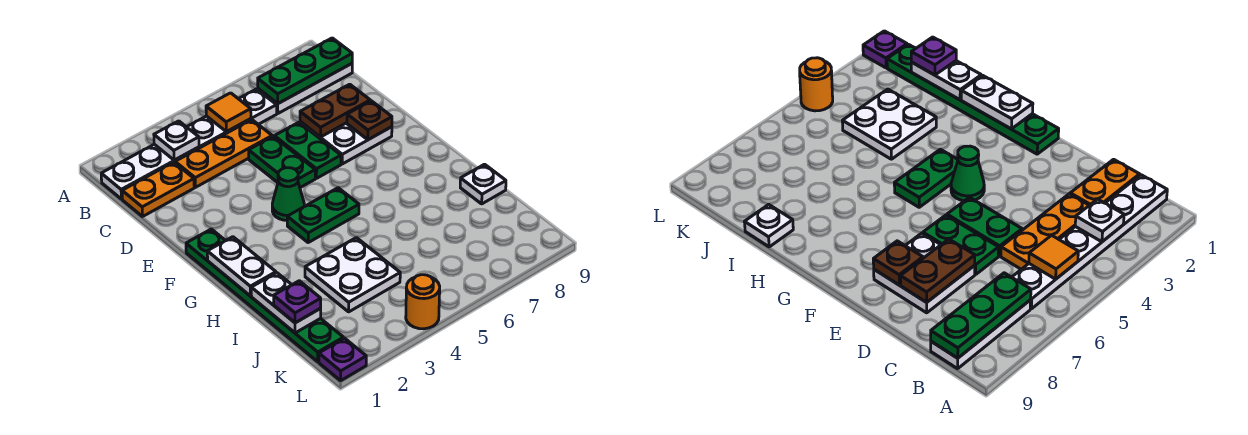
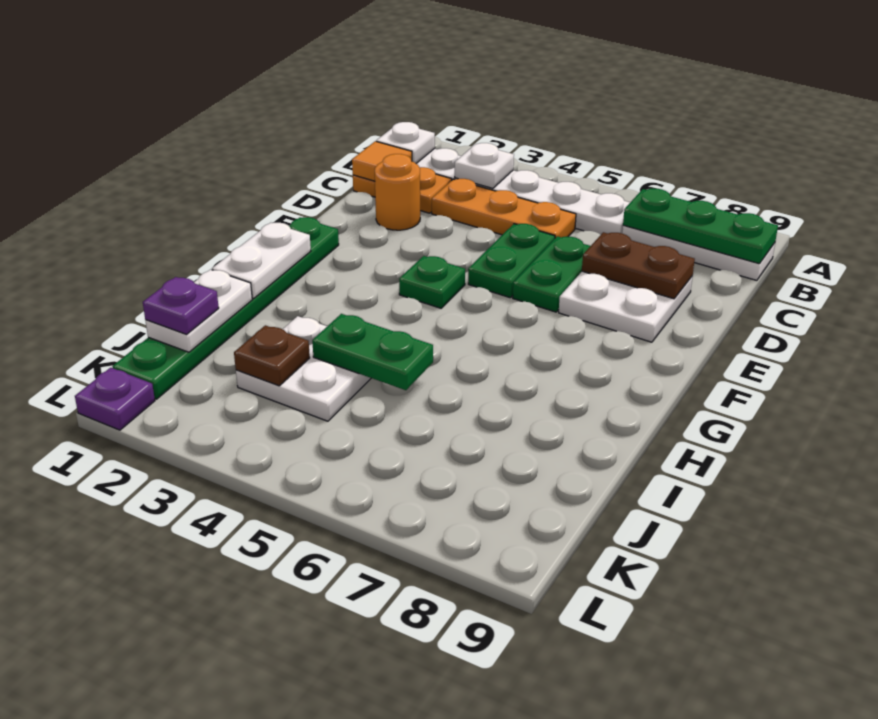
orange 1x1 tile [206,93,251,132] -> orange 1x1 tile moved to [352,141,412,181]
brown 1x1 plate [347,101,392,140] -> brown 1x1 plate moved to [234,325,310,386]
green 1x1 cone [272,168,304,221] -> green 1x1 plate [399,256,465,308]
green 1x2 plate [287,188,359,242] -> green 1x2 plate moved to [312,314,433,390]
white 1x1 plate [460,164,506,204] -> white 1x1 plate moved to [376,122,435,163]
orange 1x1 round brick [406,275,440,329] -> orange 1x1 round brick moved to [375,154,420,230]

